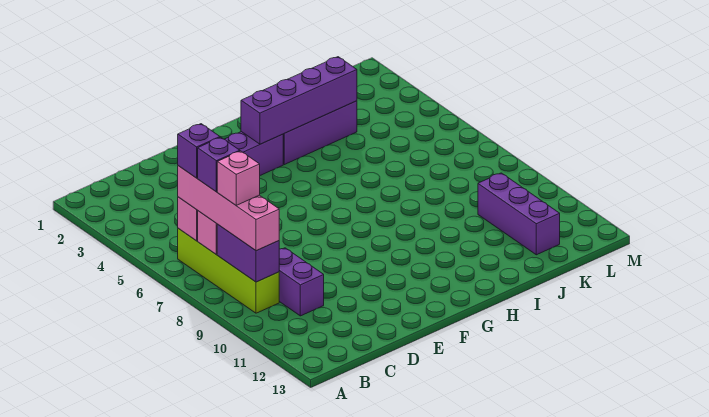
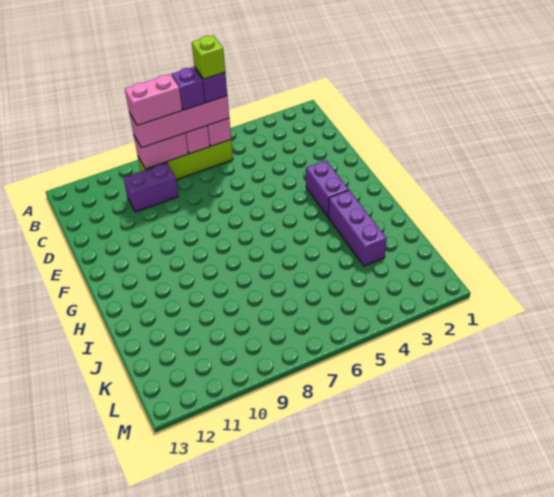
none -> lime 1x1 brick [192,35,225,79]
purple 1x2 brick [217,225,279,282] -> pink 1x2 brick [134,133,188,169]
pink 1x1 brick [217,151,260,205] -> pink 1x2 brick [125,74,182,125]
purple 1x4 brick [241,57,357,144] -> none
purple 1x3 brick [478,173,560,255] -> none

